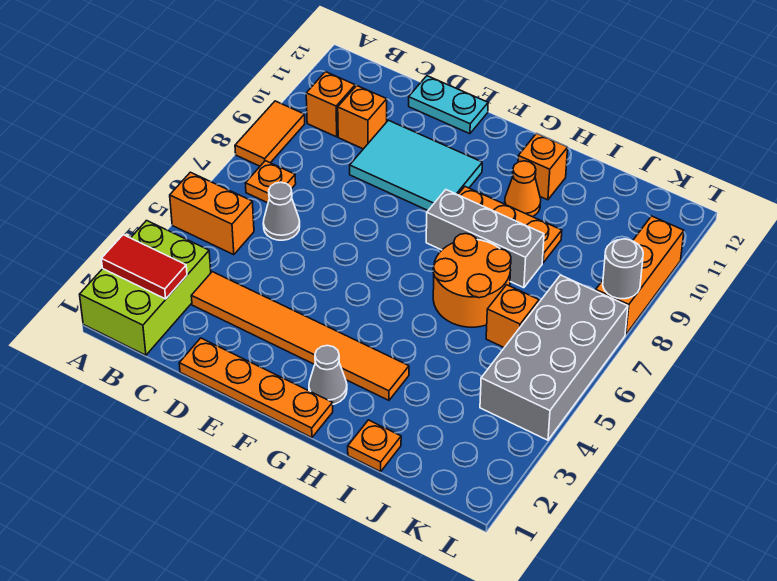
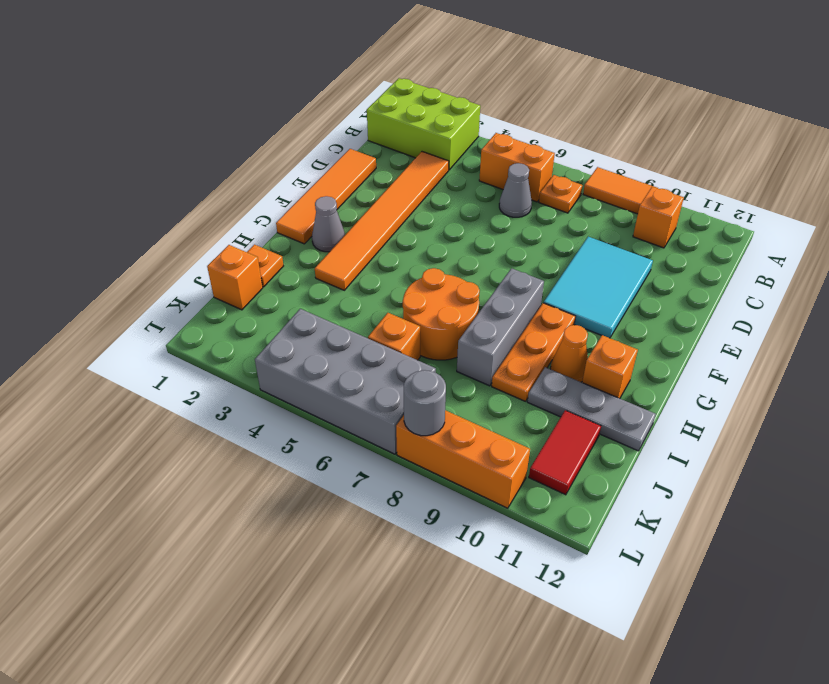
red 1x2 tile [101,235,187,299] -> red 1x2 tile moved to [529,410,601,495]
orange 1x2 brick [170,172,254,255] -> orange 1x2 brick turned to [479,133,555,202]
orange 1x1 brick [338,86,387,149] -> orange 1x1 brick moved to [207,245,263,310]
orange 1x4 plate [179,338,333,438] -> orange 1x4 tile [276,149,376,244]
cyan 1x2 plate [409,76,488,134] -> none
none -> grey 1x3 plate [527,367,656,451]

